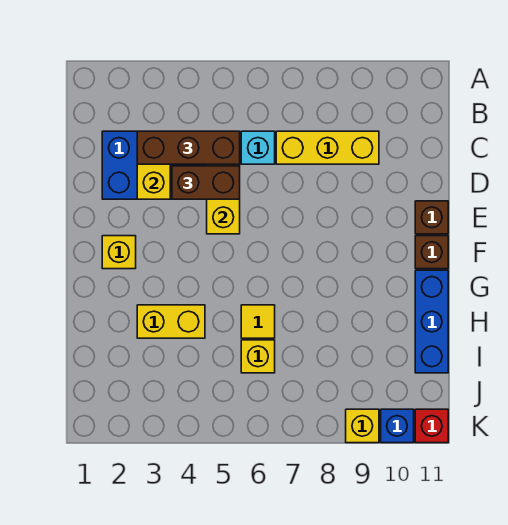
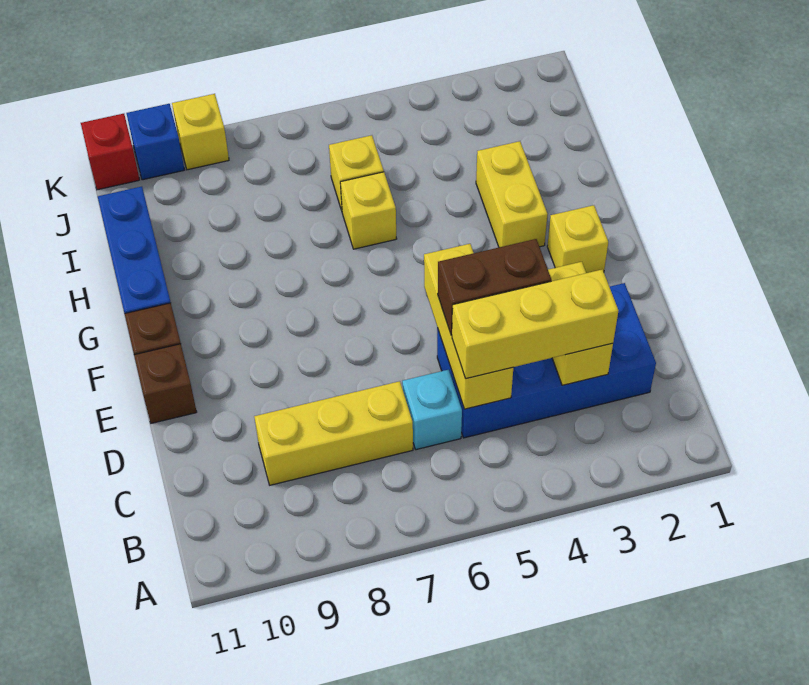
brown 1x3 brick [137,131,240,164] -> yellow 1x3 brick [452,269,618,379]
yellow 1x2 brick [137,305,205,338] -> yellow 1x2 brick turned to [476,141,548,247]
yellow 1x1 tile [241,305,275,338] -> yellow 1x1 brick [340,172,397,249]

